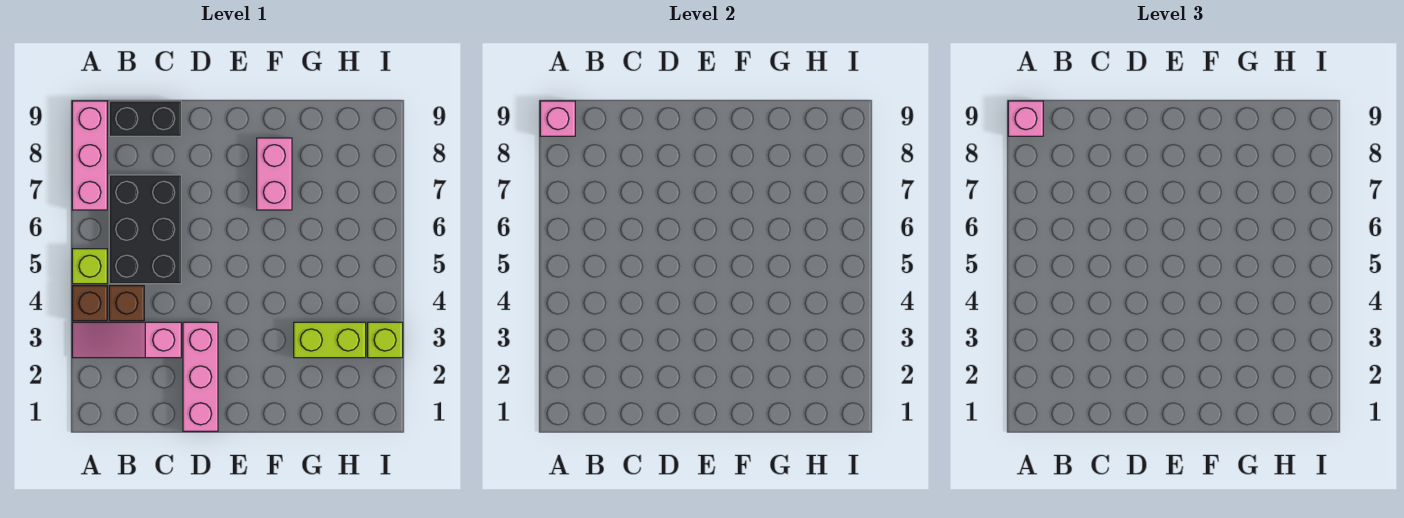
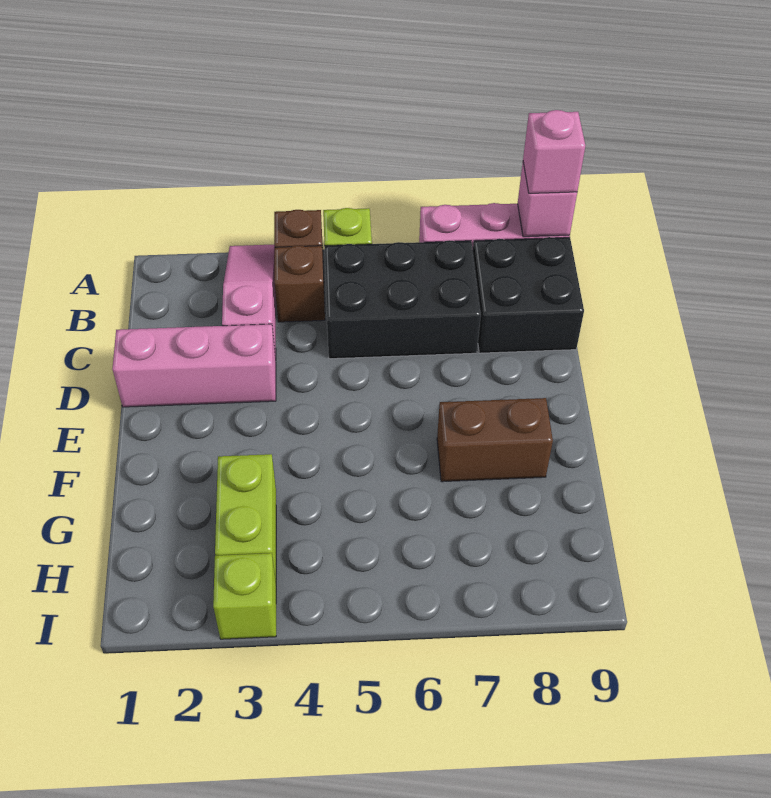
black 1x2 brick [109,101,181,136] -> black 2x2 brick [473,237,584,353]
pink 1x2 brick [257,138,292,210] -> brown 1x2 brick [437,398,553,482]

